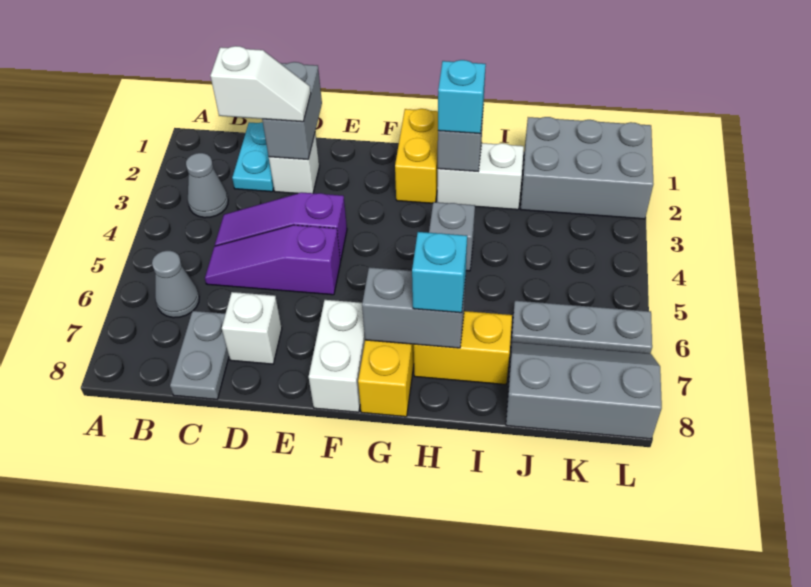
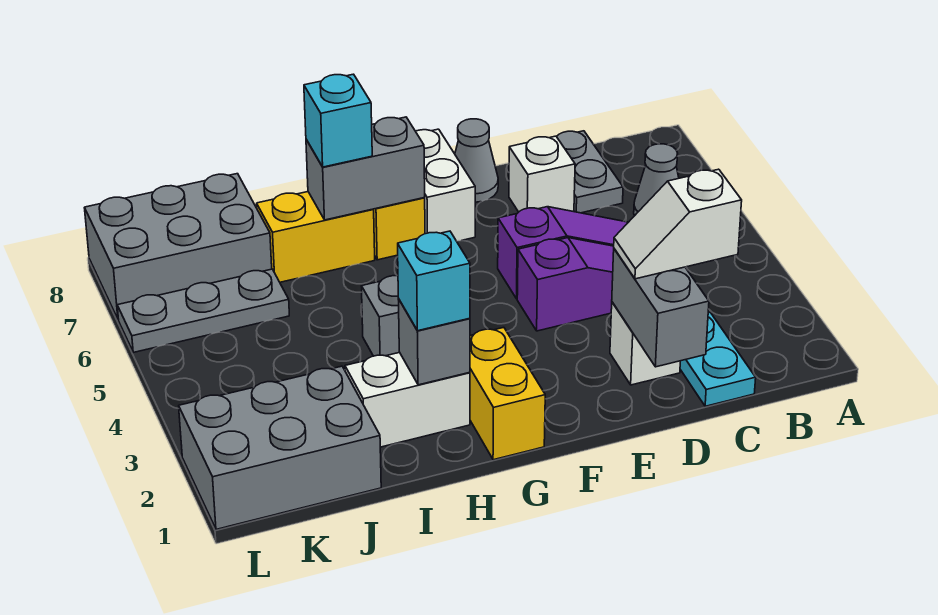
grey 1x1 cone [186,153,228,218] -> grey 1x1 cone moved to [455,119,498,202]
grey 2x3 slope [506,342,662,439] -> grey 2x3 brick [85,174,272,320]

